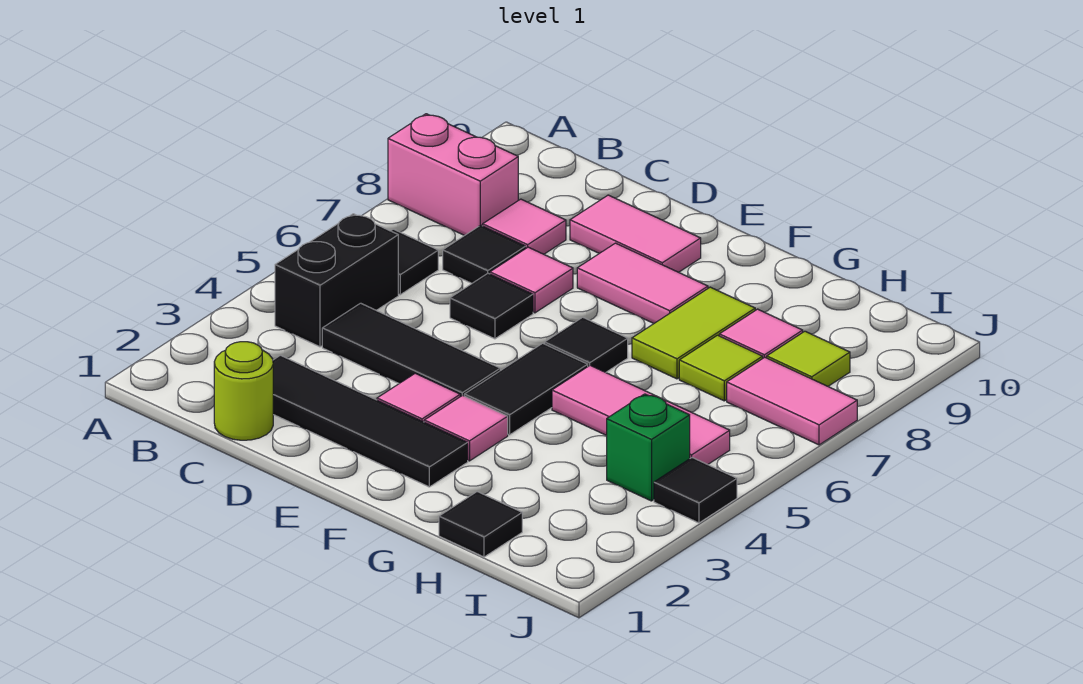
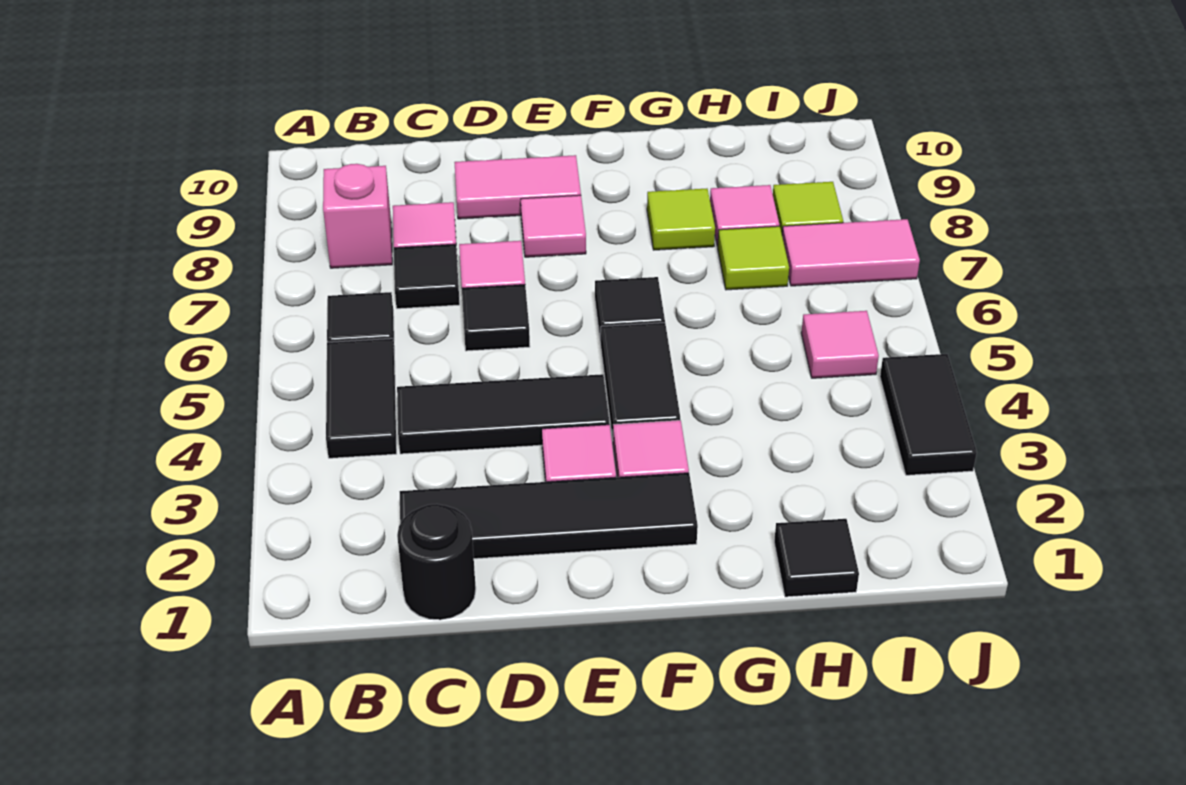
pink 1x2 brick [388,114,518,235] -> pink 1x1 brick [323,164,392,268]
black 1x2 brick [275,214,398,347] -> black 1x2 tile [326,338,397,458]
lime 1x1 round brick [214,342,273,440] -> black 1x1 round brick [397,504,476,620]
pink 1x2 tile [577,243,708,323] -> pink 1x1 tile [521,195,586,257]
pink 1x3 tile [552,365,730,465] -> pink 1x1 tile [801,311,879,378]
lime 1x2 tile [632,287,755,379] -> lime 1x1 tile [647,189,715,250]
green 1x1 brick [607,394,690,501] -> none
black 1x1 tile [654,458,737,523] -> black 1x2 tile [880,354,977,475]

